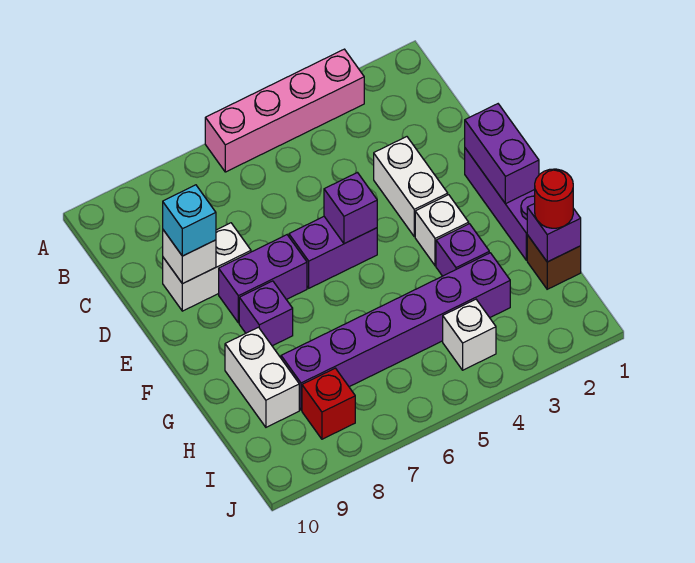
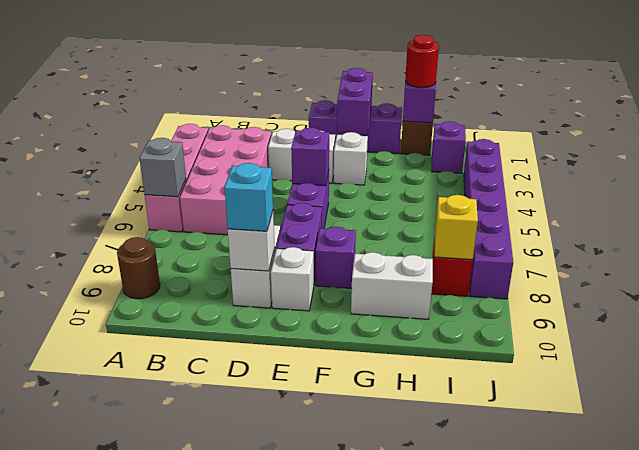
none -> grey 1x1 brick [139,138,186,197]
none -> brown 1x1 round brick [117,237,160,299]
none -> pink 2x4 brick [180,125,272,235]
purple 1x2 brick [465,104,539,204] -> purple 1x2 brick turned to [337,68,373,135]
purple 1x1 brick [436,224,489,276] -> purple 1x1 brick moved to [432,121,466,174]
purple 1x6 brick [281,253,510,410] -> purple 1x6 brick moved to [464,139,513,299]
white 1x1 brick [443,299,496,370] -> white 1x1 brick moved to [271,247,314,311]
none -> yellow 1x1 brick [435,195,478,260]

